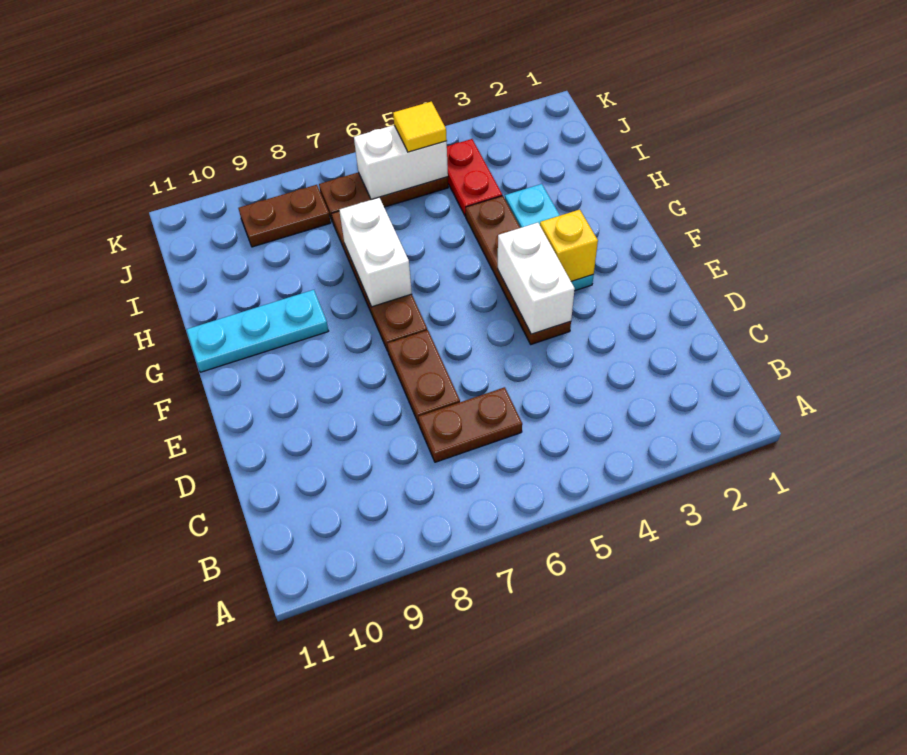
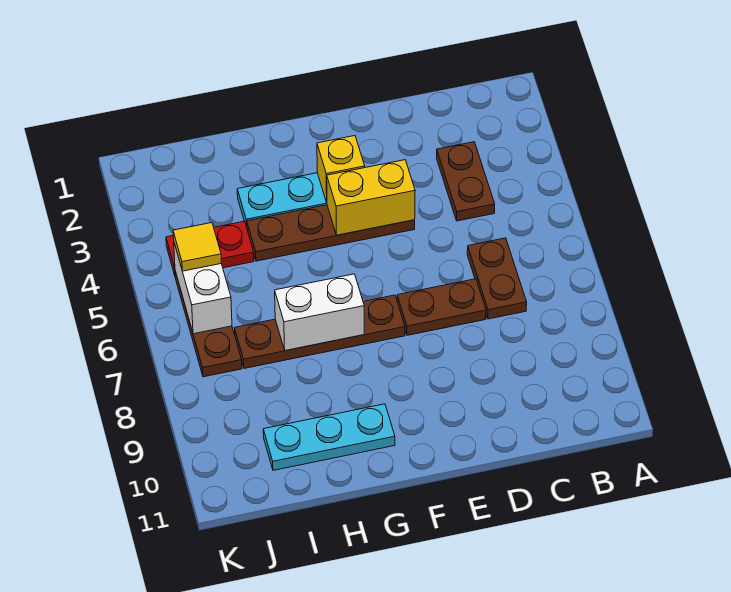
white 1x2 brick [498,223,575,334] -> yellow 1x2 brick [327,160,415,235]
cyan 1x3 plate [186,290,328,372] -> cyan 1x3 plate turned to [263,404,395,470]
brown 1x2 plate [238,185,331,247] -> brown 1x2 plate moved to [437,142,495,221]

